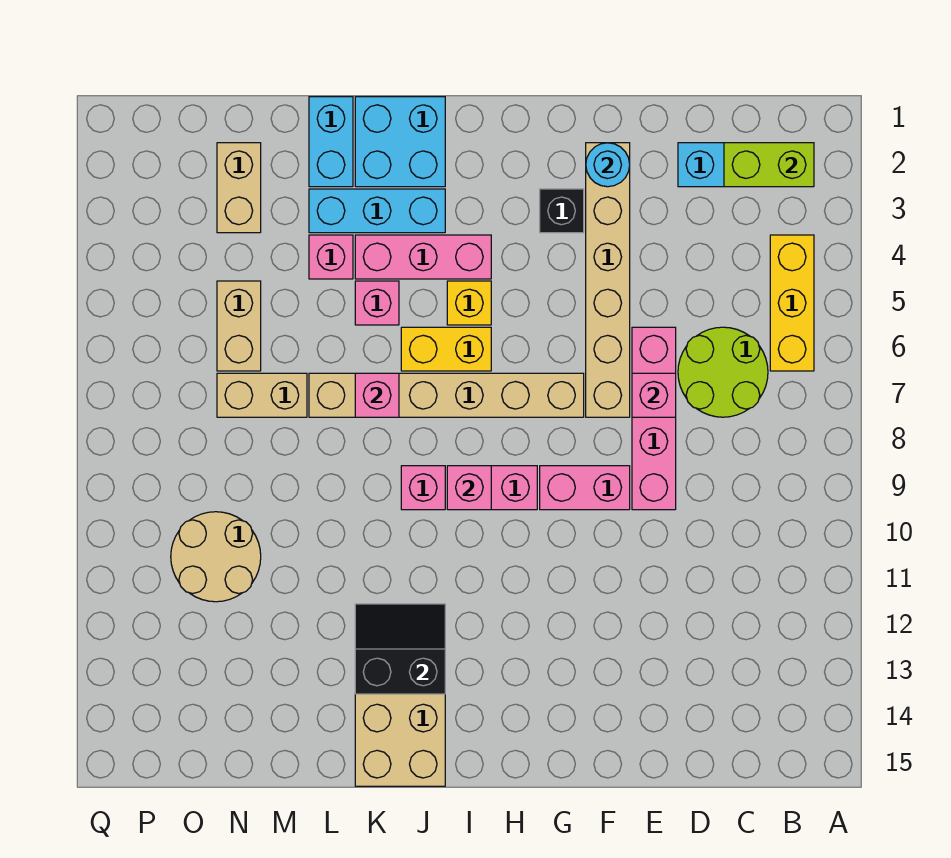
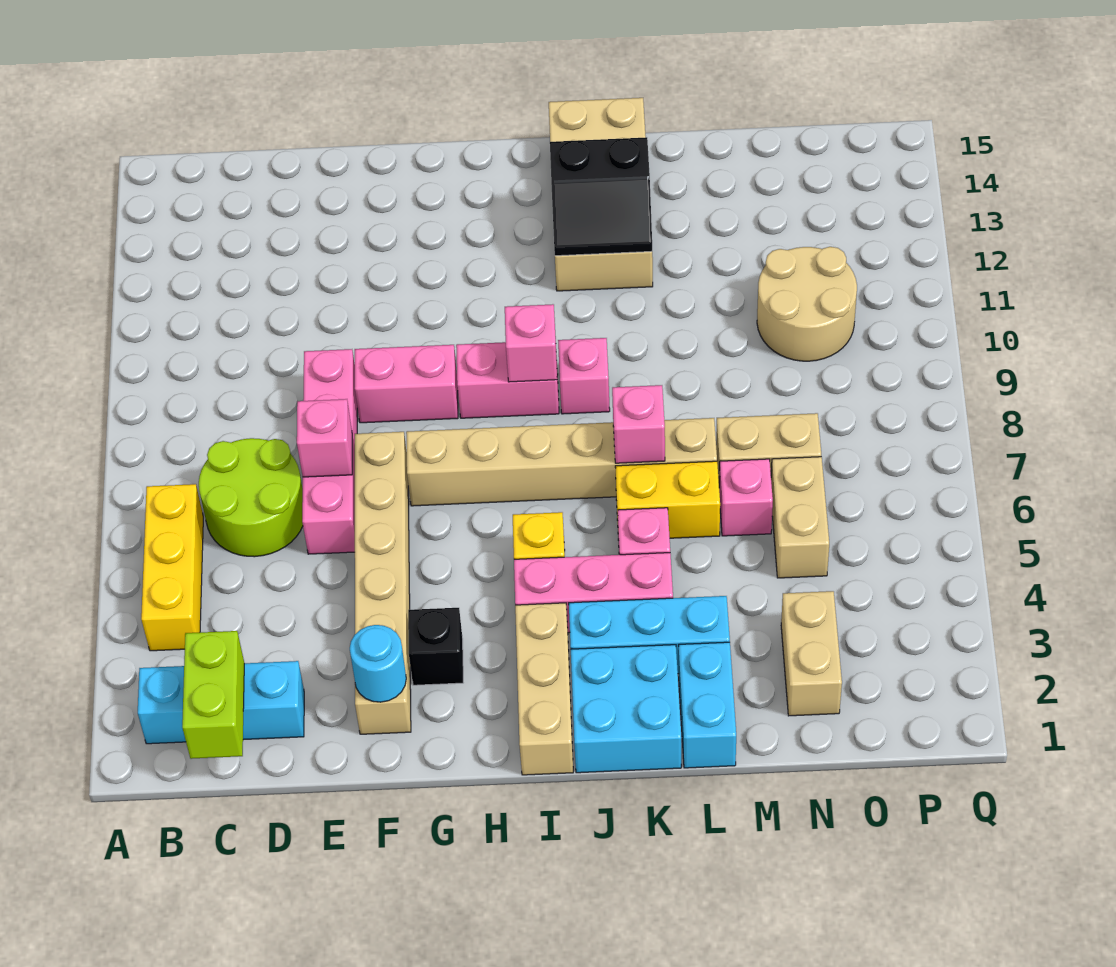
lime 1x2 brick [724,143,814,187] -> lime 1x2 brick turned to [182,631,244,759]
none -> tan 1x3 brick [515,603,573,775]
yellow 1x2 brick [401,327,491,371] -> yellow 1x2 brick moved to [615,461,720,540]
pink 1x1 brick [309,235,353,279] -> pink 1x1 brick moved to [719,459,773,536]

